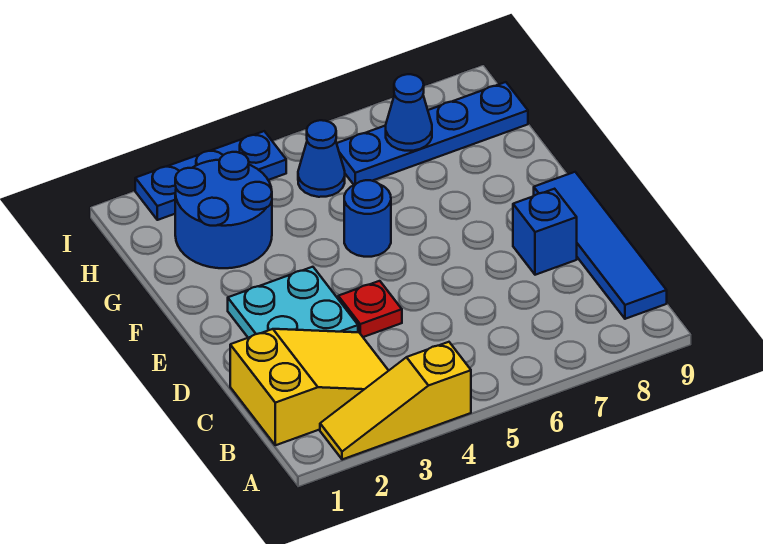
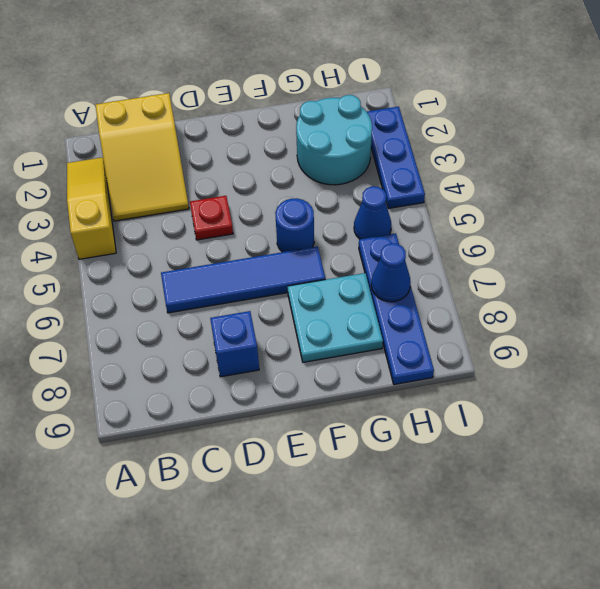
blue 1x4 tile [534,172,667,319] -> blue 1x4 tile moved to [161,246,325,313]
cyan 2x2 plate [228,267,358,338] -> cyan 2x2 plate moved to [288,273,383,362]
blue 2x2 round brick [175,152,272,268] -> cyan 2x2 round brick [296,95,372,185]

